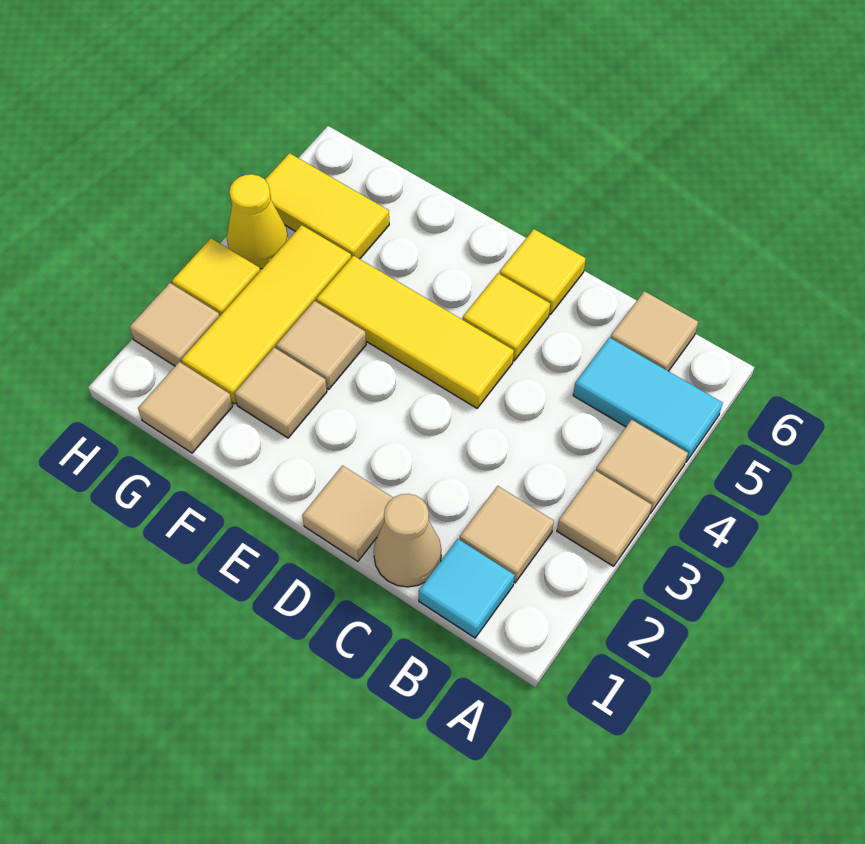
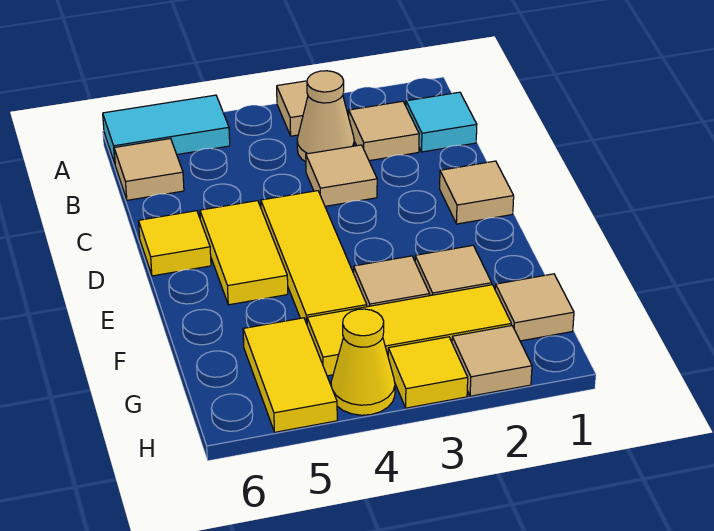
tan 1x1 tile [596,420,688,513] -> tan 1x1 tile moved to [306,145,377,206]
cyan 1x2 tile [573,338,723,462] -> cyan 1x2 tile turned to [103,95,230,163]
tan 1x1 cone [374,494,441,587] -> tan 1x1 cone moved to [297,71,354,162]
yellow 1x1 tile [463,273,550,361] -> yellow 1x2 tile [200,201,288,305]

